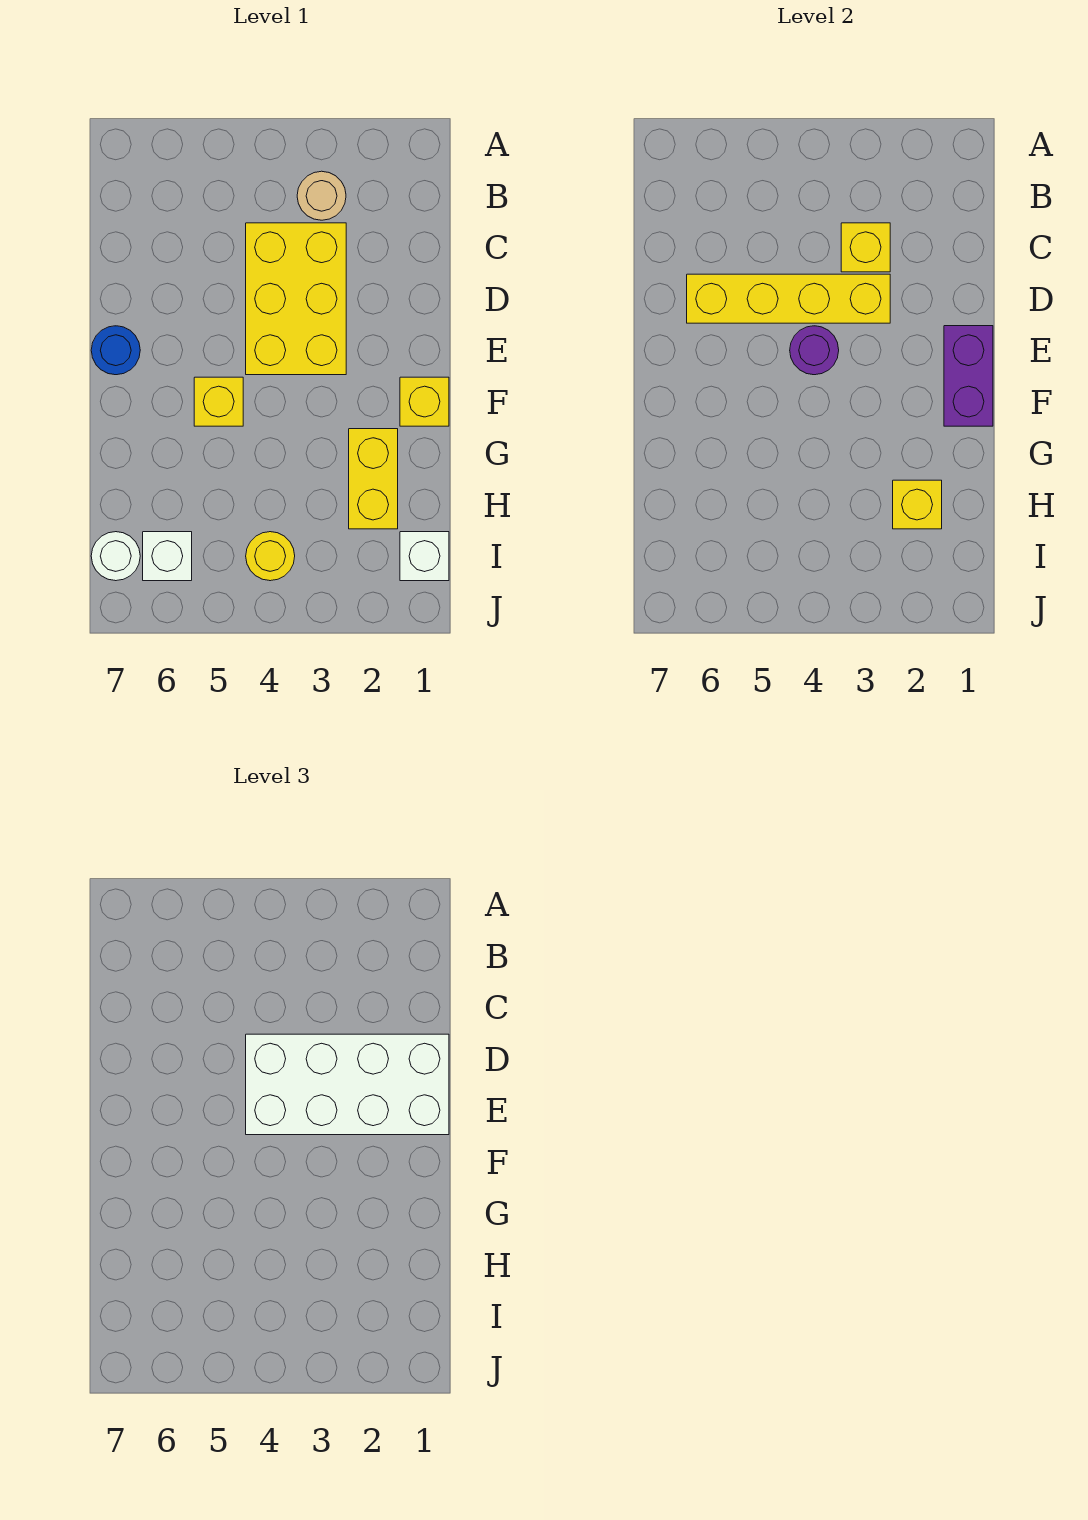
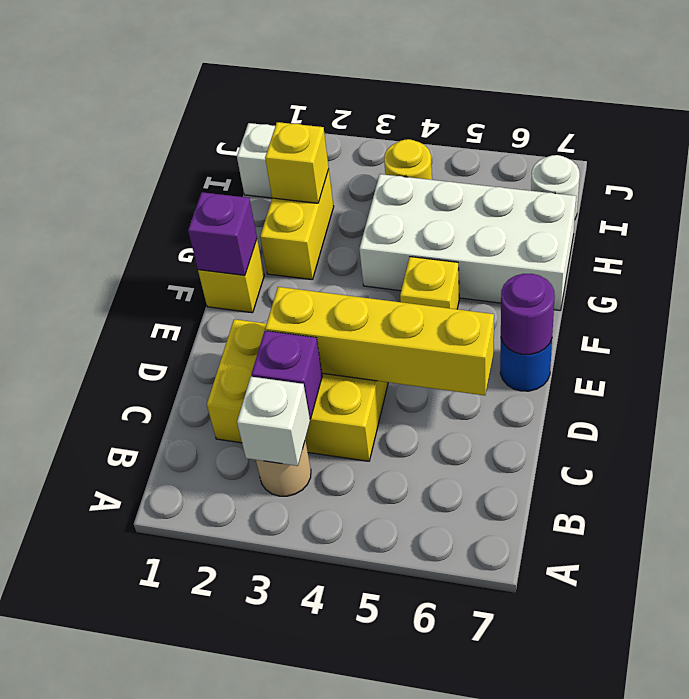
yellow 2x3 brick [246,223,346,375] -> yellow 2x3 brick turned to [207,319,388,461]
yellow 1x1 brick [841,223,890,272] -> purple 1x1 brick [251,331,322,419]
white 2x4 brick [246,1034,449,1135] -> white 2x4 brick moved to [360,174,576,310]
purple 1x2 brick [944,326,993,426] -> purple 1x1 brick [188,192,257,275]
purple 1x1 round brick [790,326,839,375] -> purple 1x1 round brick moved to [501,274,555,355]
white 1x1 brick [143,532,192,581] -> white 1x1 brick moved to [237,377,310,466]

